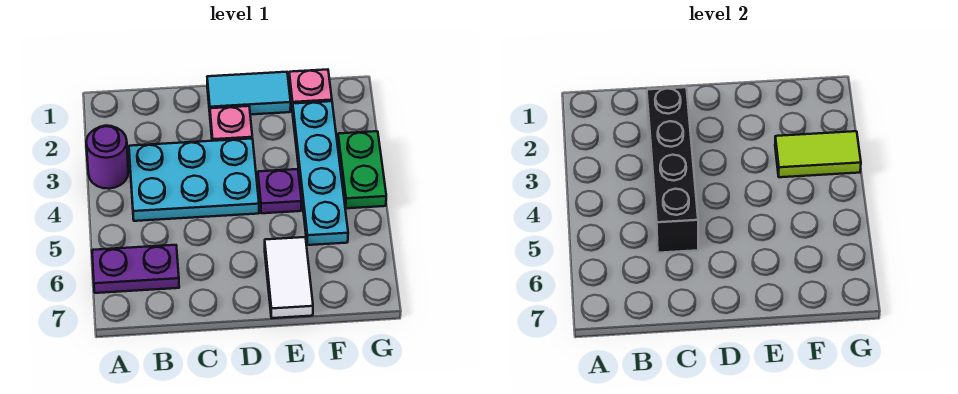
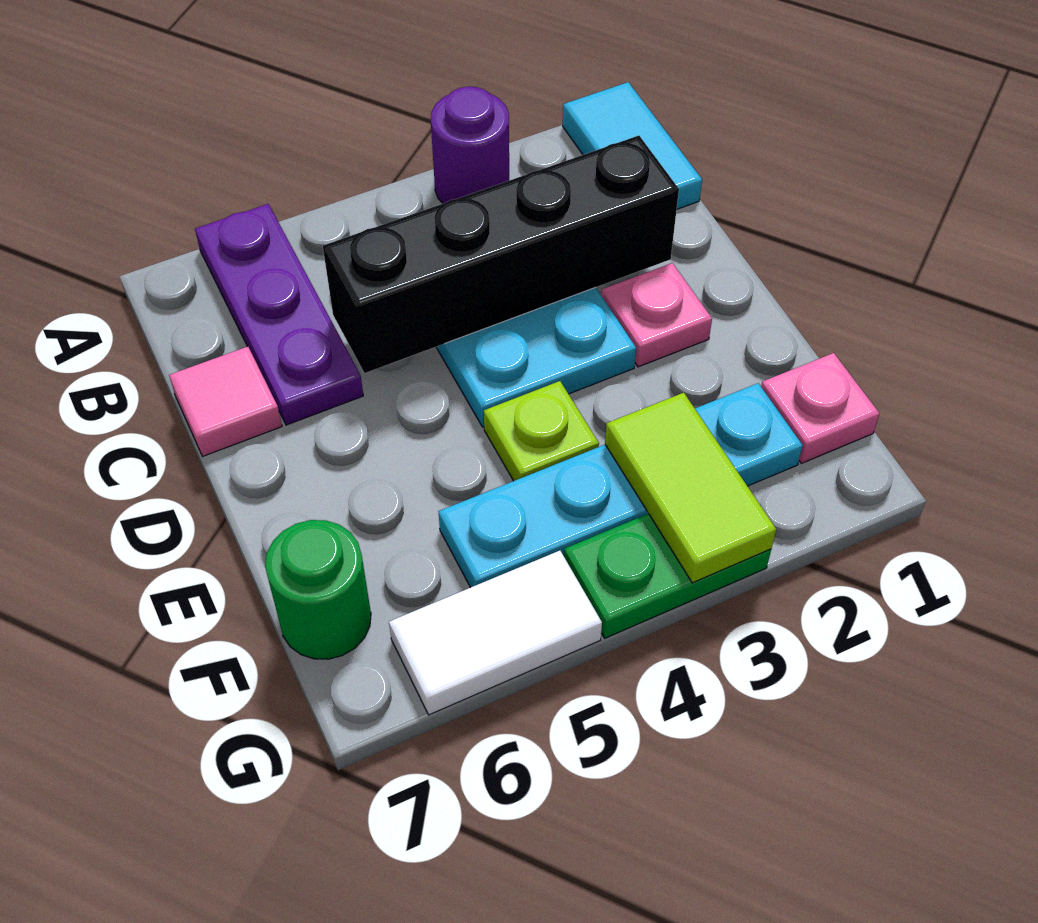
purple 1x2 plate [92,245,179,293] -> purple 1x3 plate [195,204,363,425]
none -> pink 1x1 tile [169,346,282,456]
cyan 1x2 tile [207,72,291,115] -> cyan 1x2 tile moved to [563,82,702,209]
purple 1x1 plate [258,169,302,213] -> lime 1x1 plate [484,381,599,481]
white 1x2 tile [265,237,313,318] -> white 1x2 tile moved to [389,551,602,715]
none -> green 1x1 round brick [265,520,371,659]

